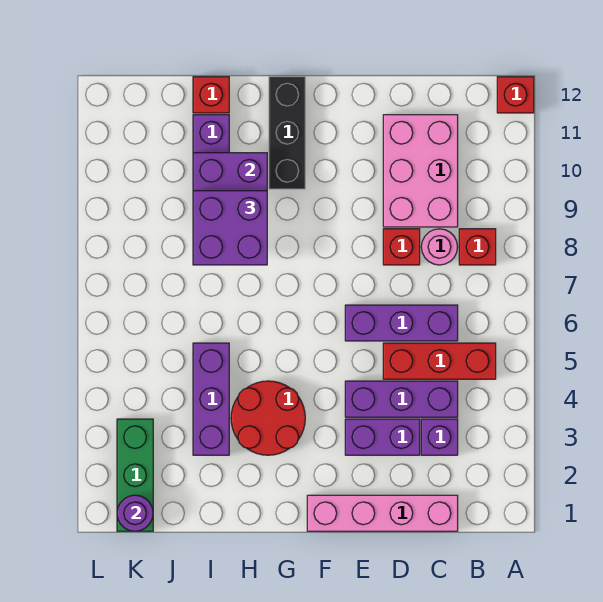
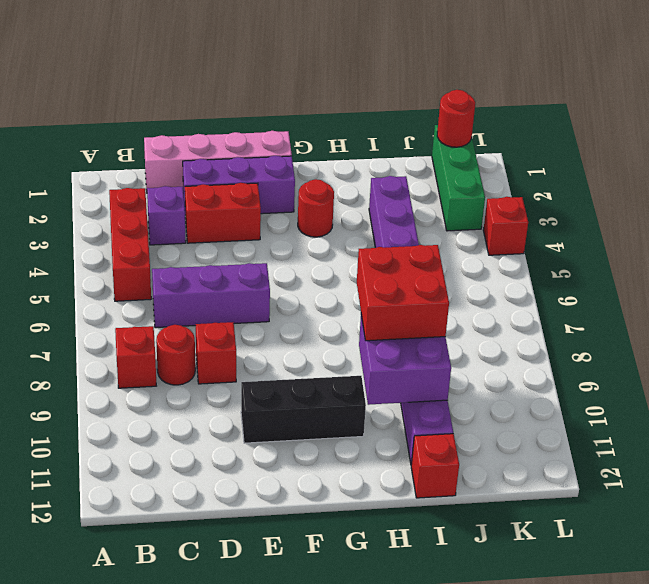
red 1x1 brick [497,77,534,113] -> red 1x1 brick moved to [483,197,528,255]
red 1x3 brick [383,343,496,379] -> red 1x3 brick turned to [109,188,151,301]
purple 1x3 brick [345,381,458,417] -> purple 1x3 brick moved to [183,156,295,214]
pink 1x1 round brick [421,229,458,265] -> red 1x1 round brick [156,325,195,385]
pink 2x3 brick [383,115,458,227] -> none
purple 1x2 brick [345,419,420,455] -> red 1x2 brick [185,183,261,243]
red 2x2 round brick [231,381,305,455] -> red 1x1 round brick [298,179,334,237]
black 1x3 brick [269,77,305,189] -> black 1x3 brick turned to [241,376,366,443]
purple 2x2 brick [193,191,267,265] -> red 2x2 brick [357,245,449,341]
purple 1x1 round brick [117,495,153,531] -> red 1x1 round brick [437,90,475,147]

